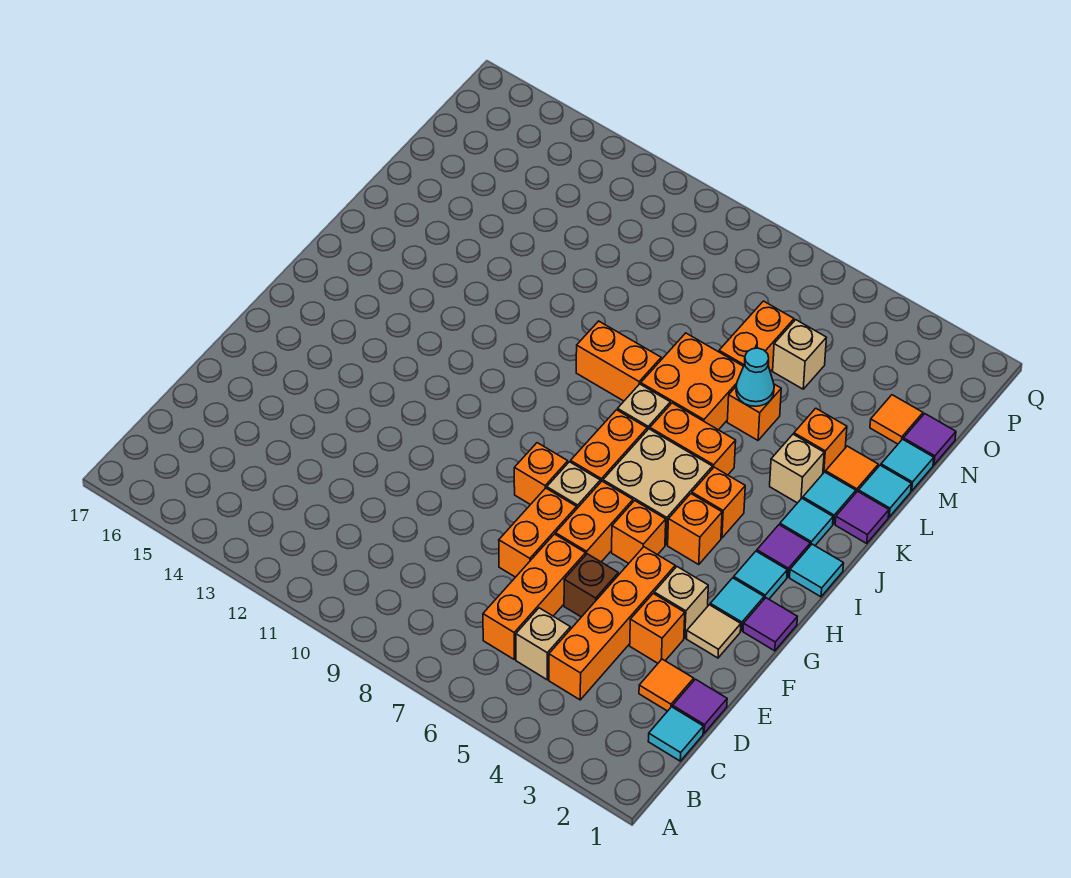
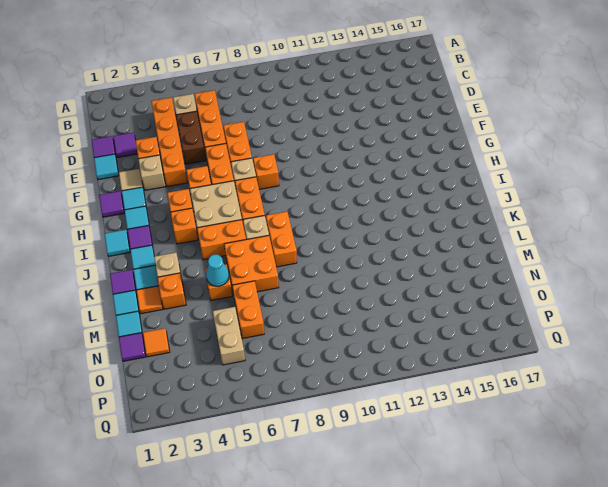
cyan 1x1 tile [648,707,703,761] -> cyan 1x1 tile moved to [94,154,119,180]
orange 1x1 tile [639,659,694,711] -> purple 1x1 tile [113,132,138,158]
brown 1x1 brick [564,554,618,617] -> brown 1x2 brick [176,111,206,164]
orange 1x2 brick [576,321,661,401] -> orange 1x2 brick turned to [266,212,297,267]
tan 1x1 brick [773,320,826,389] -> tan 1x2 brick [213,307,245,365]

